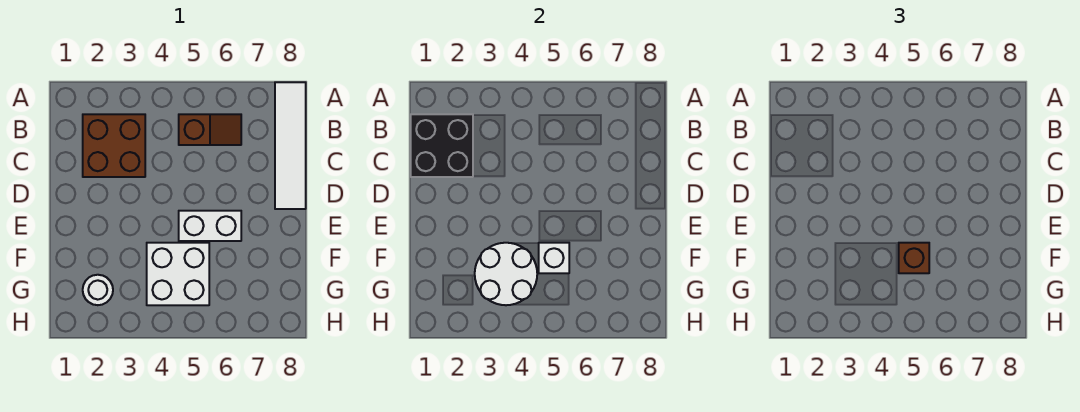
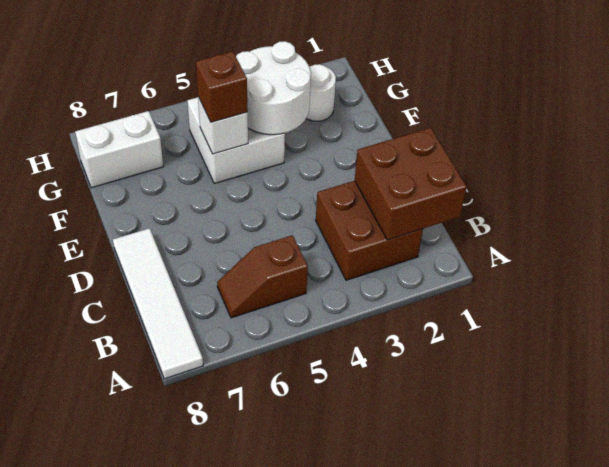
black 2x2 brick [411,114,473,177] -> brown 2x2 brick [355,128,467,240]
white 1x2 brick [179,211,241,241] -> white 1x2 brick moved to [75,111,163,188]

